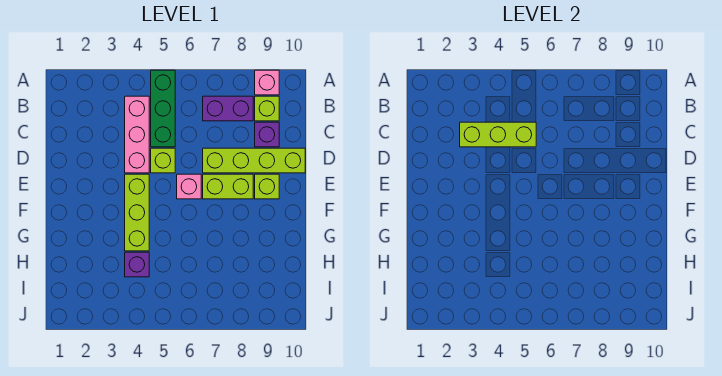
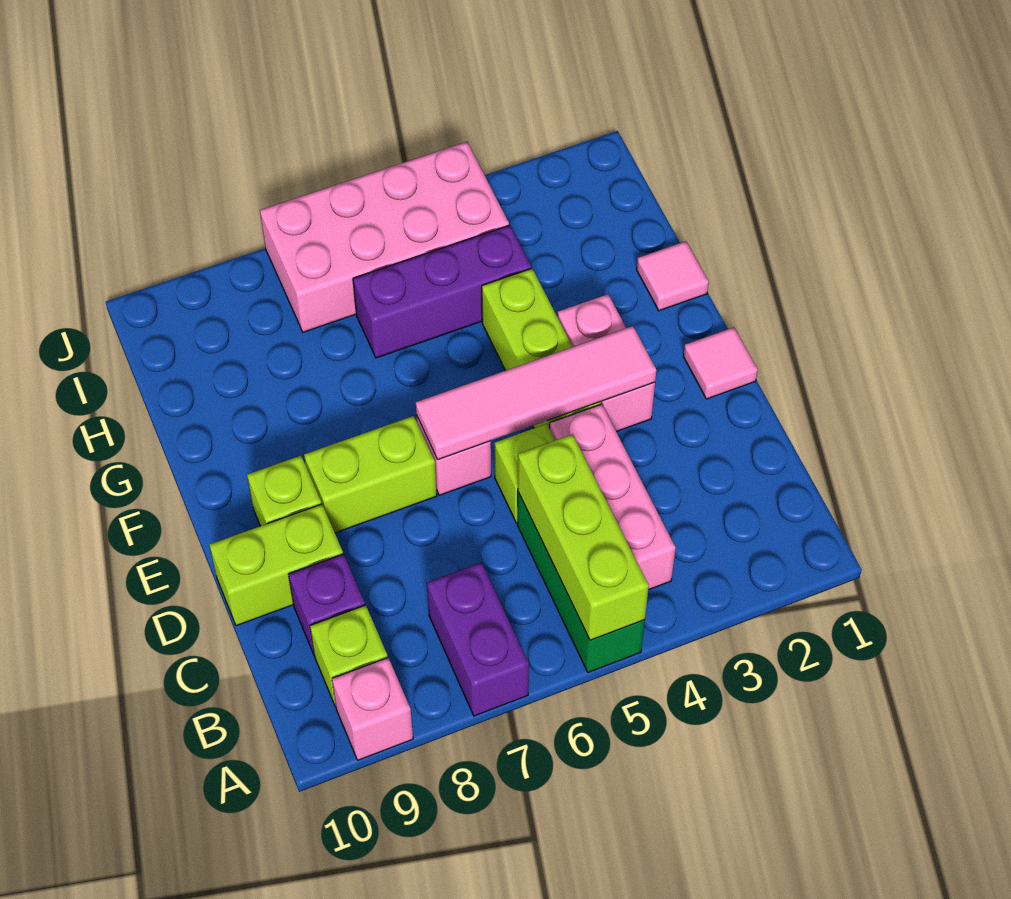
purple 1x2 brick [203,96,253,121] -> purple 1x2 brick turned to [427,563,529,716]
lime 1x3 brick [460,122,536,147] -> lime 1x3 brick turned to [518,434,649,640]
lime 1x4 brick [203,148,305,173] -> lime 1x2 brick [209,504,343,626]
none -> pink 1x1 tile [683,327,758,399]
none -> pink 1x2 brick [557,294,655,432]
none -> pink 1x4 tile [416,326,656,460]
none -> pink 1x1 tile [637,241,709,311]
purple 1x1 brick [125,252,149,277] -> purple 1x3 brick [353,225,531,358]
none -> pink 2x4 brick [260,142,509,332]

